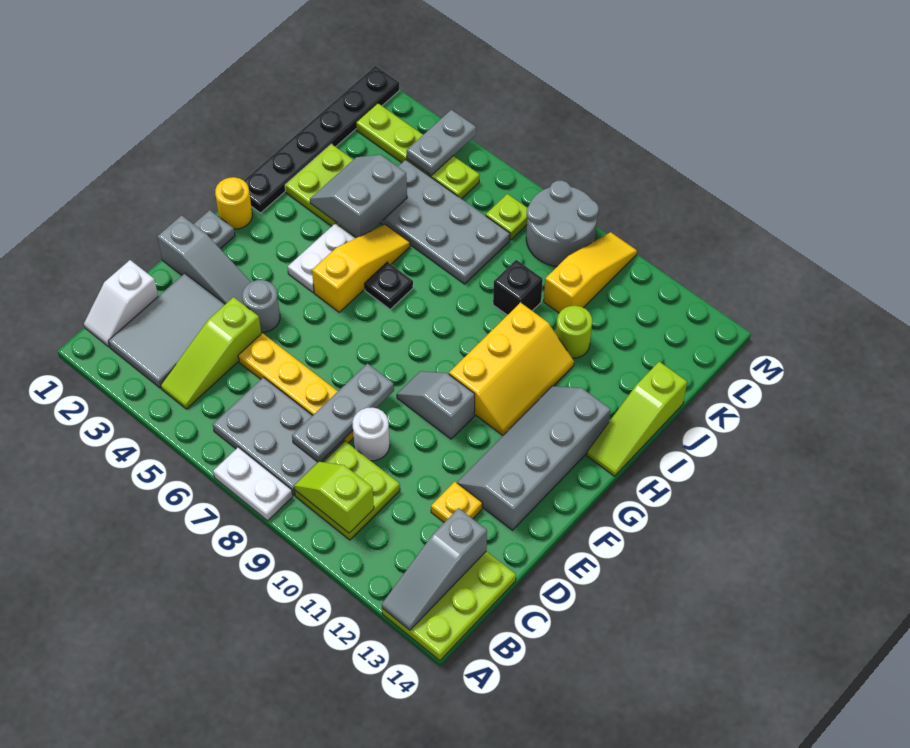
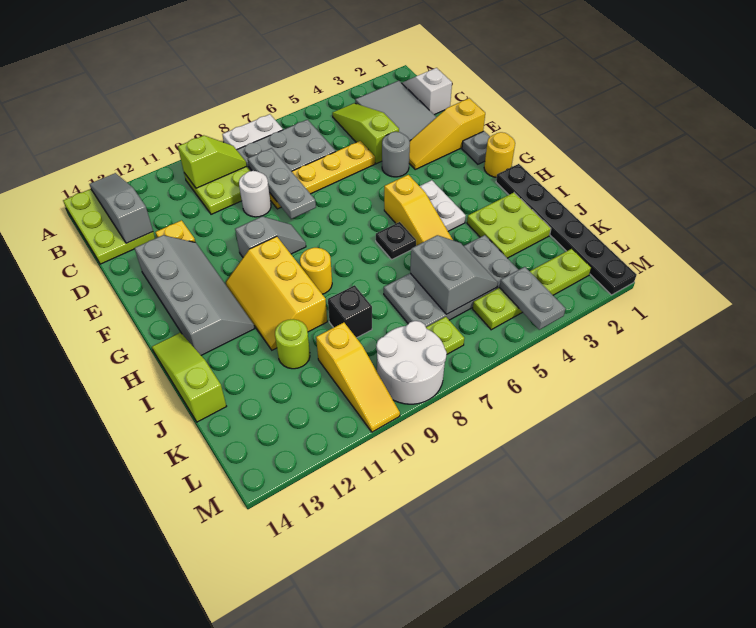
grey 1x3 slope [157,215,251,304] -> yellow 1x3 slope [409,98,485,169]
none -> yellow 1x1 round brick [300,248,332,294]
grey 2x2 slope [310,155,407,237] -> grey 2x2 slope moved to [410,235,498,314]
grey 2x2 round brick [526,181,599,266] -> white 2x2 round brick [376,321,447,404]

